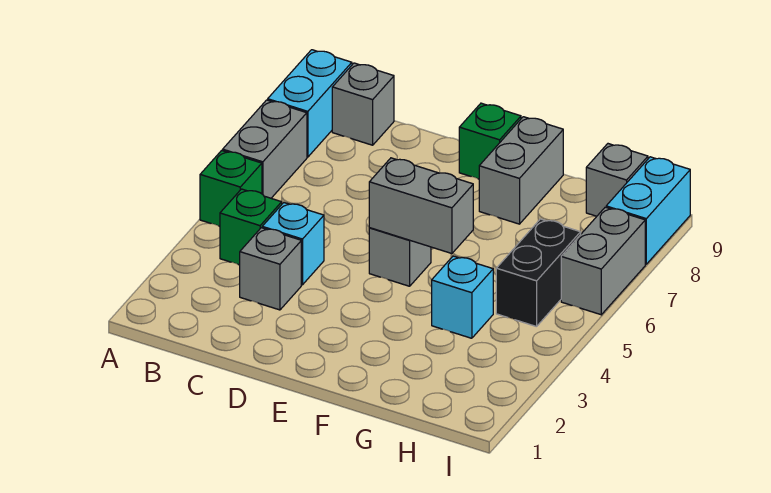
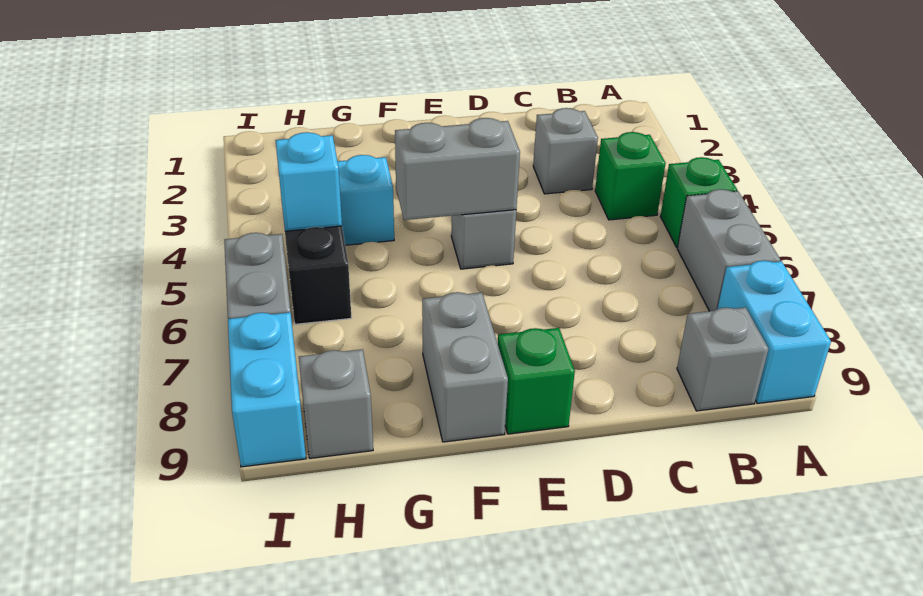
cyan 1x1 brick [262,203,324,285] -> cyan 1x1 brick moved to [276,132,342,231]

